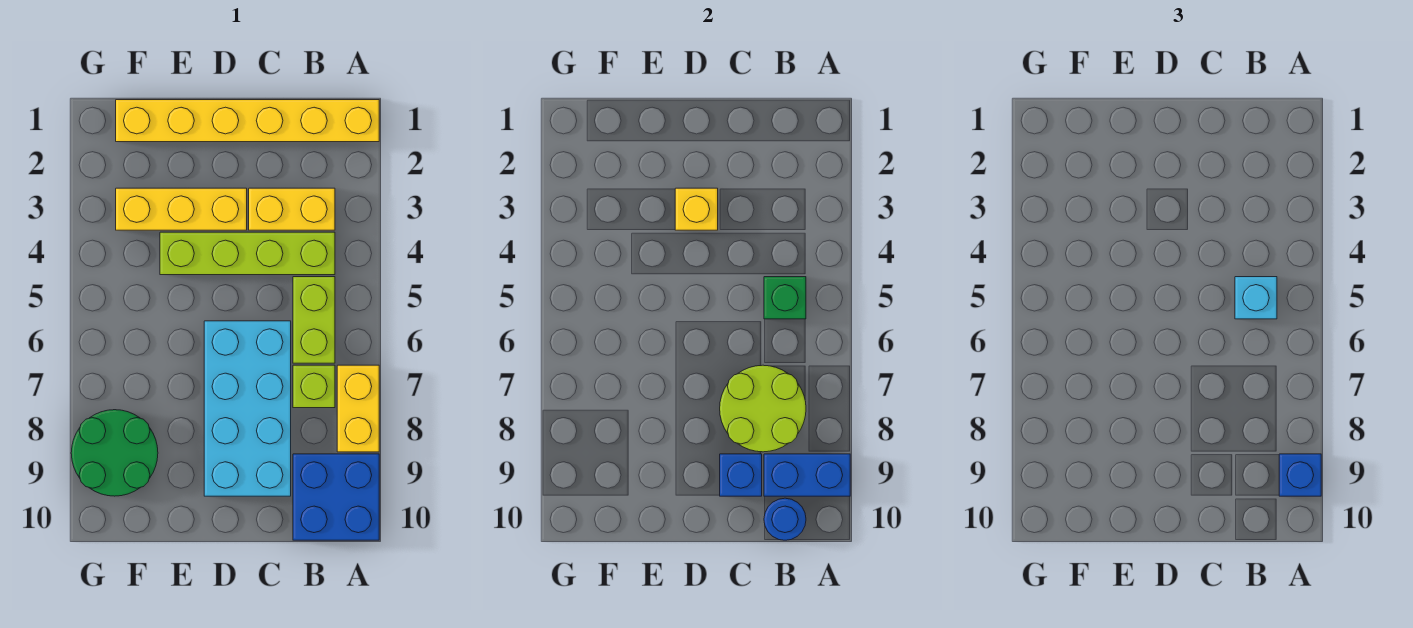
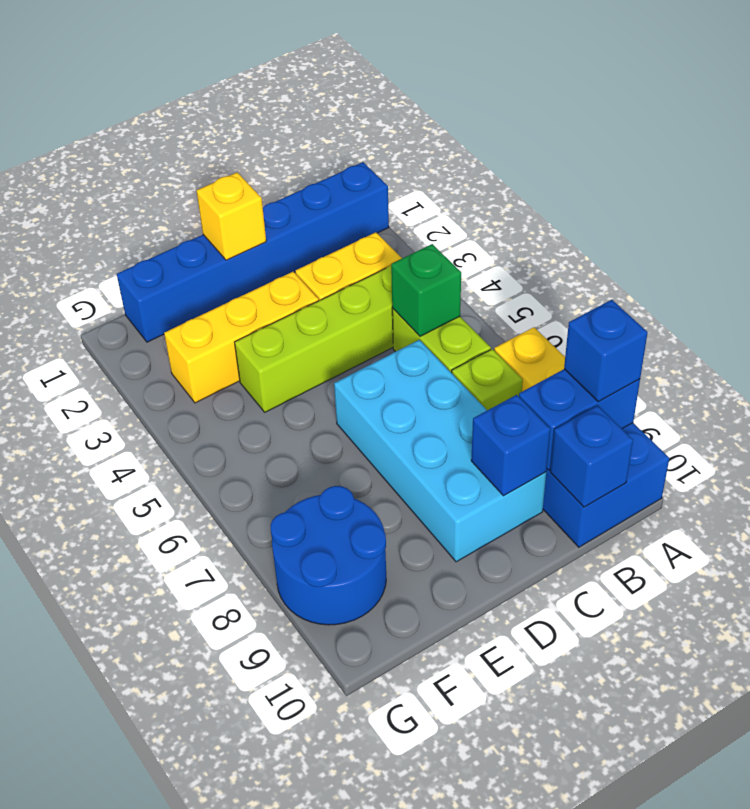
yellow 1x6 brick [116,100,379,142] -> blue 1x6 brick [117,162,389,342]
cyan 1x1 brick [1235,277,1277,319] -> none
lime 2x2 round brick [720,365,806,452] -> none
blue 1x1 round brick [764,498,806,540] -> blue 1x1 brick [550,405,633,507]
yellow 1x1 brick [675,188,718,230] -> yellow 1x1 brick moved to [197,172,266,260]
green 2x2 round brick [71,410,158,496] -> blue 2x2 round brick [271,486,386,625]

